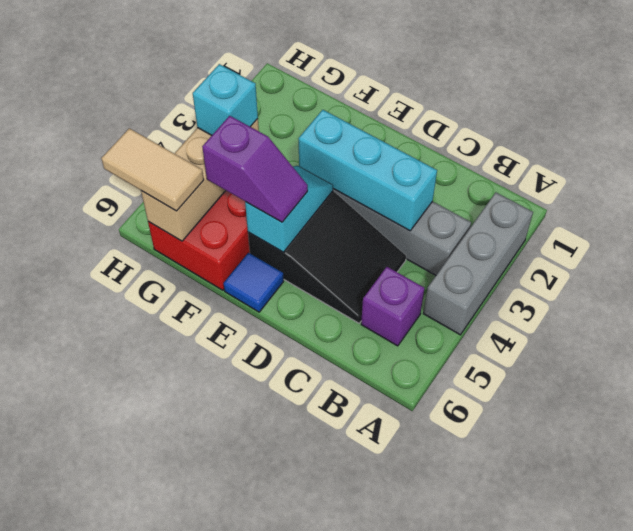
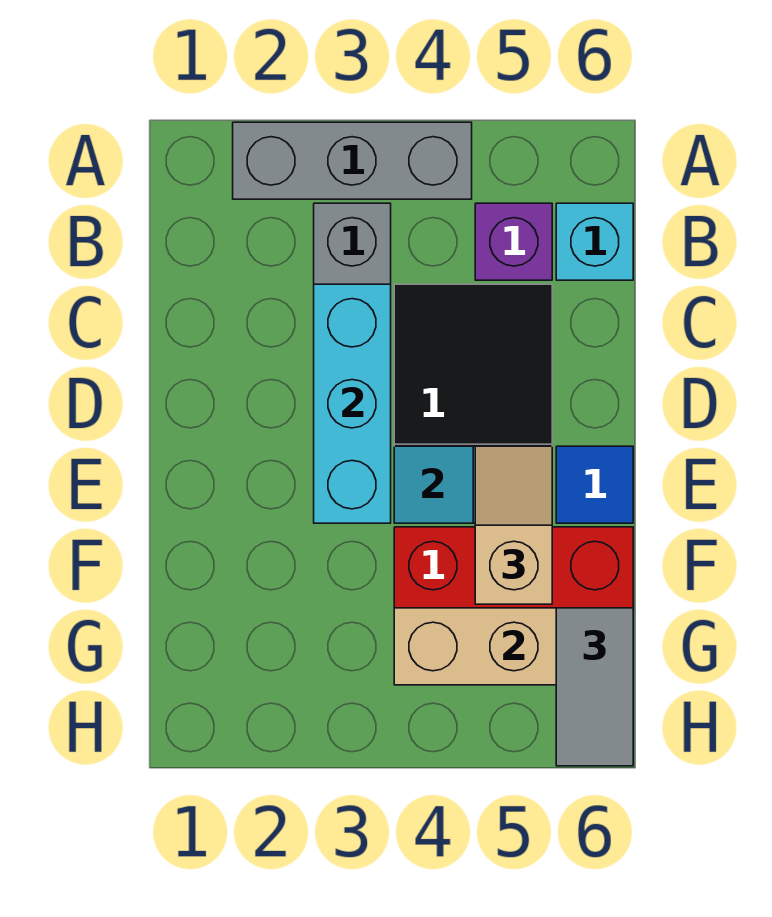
purple 1x2 slope [202,116,308,222] -> tan 1x2 slope [475,446,552,604]
cyan 1x1 brick [193,64,258,135] -> cyan 1x1 brick moved to [556,203,633,280]
tan 1x2 tile [101,128,204,211] -> grey 1x2 tile [556,608,633,766]

